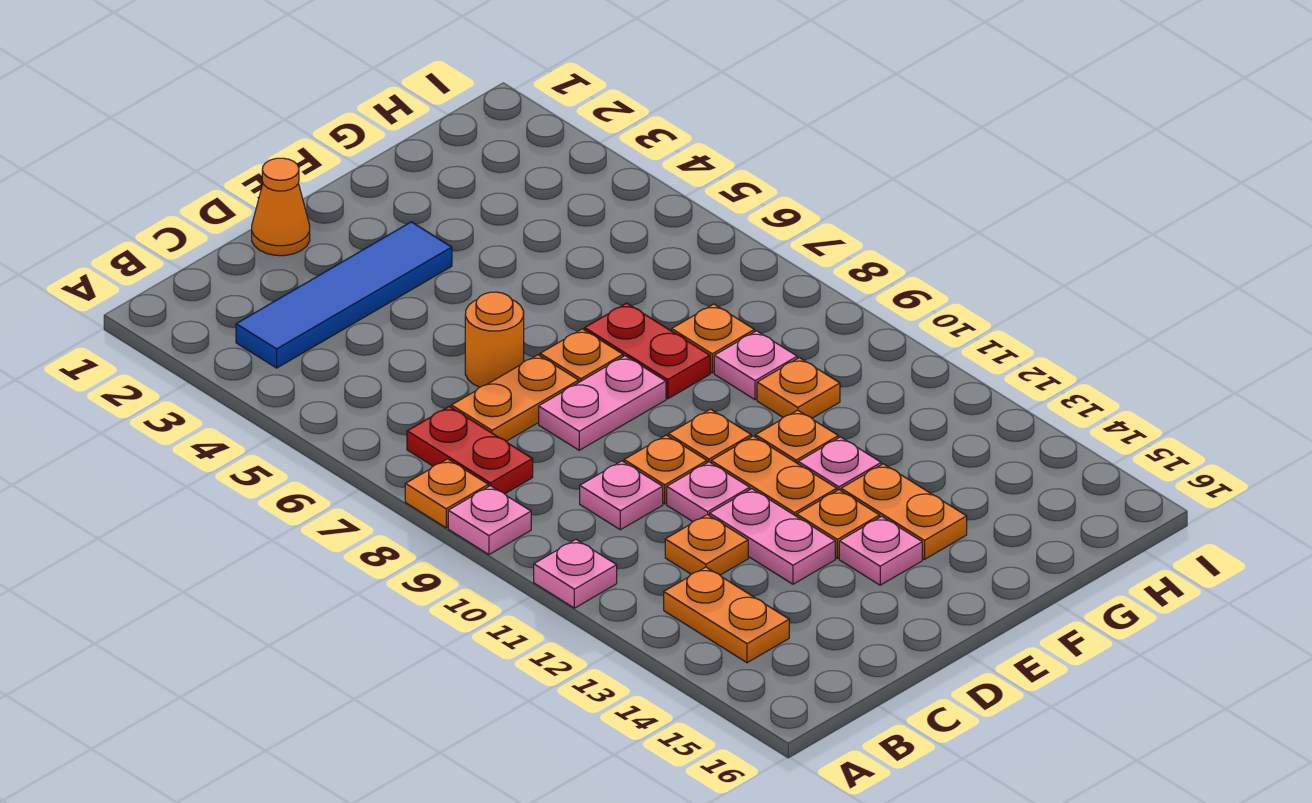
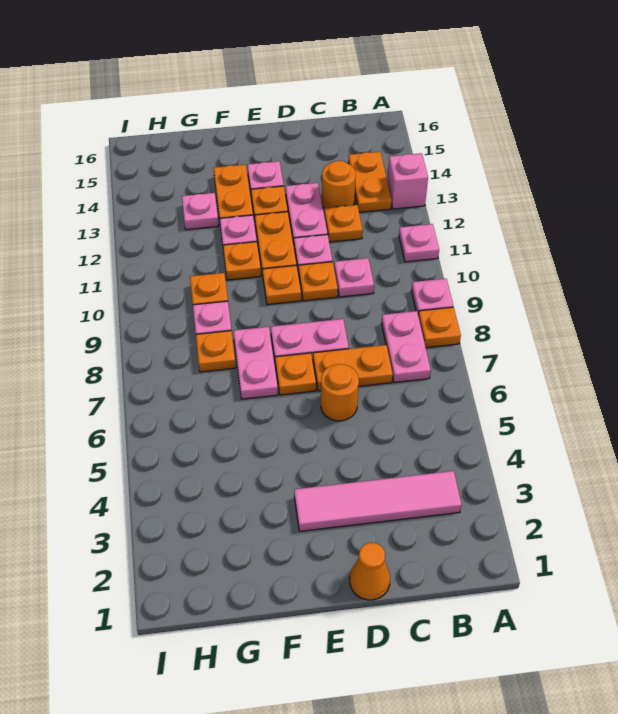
none -> pink 1x1 brick [387,153,428,209]
blue 1x4 tile [236,222,452,368] -> pink 1x4 tile [294,471,462,531]
red 1x2 plate [407,406,533,494] -> pink 1x2 plate [382,311,431,382]
none -> orange 1x1 round brick [322,161,356,208]
red 1x2 plate [584,303,710,399] -> pink 1x2 plate [233,327,278,399]
none -> pink 1x1 plate [182,193,219,230]

